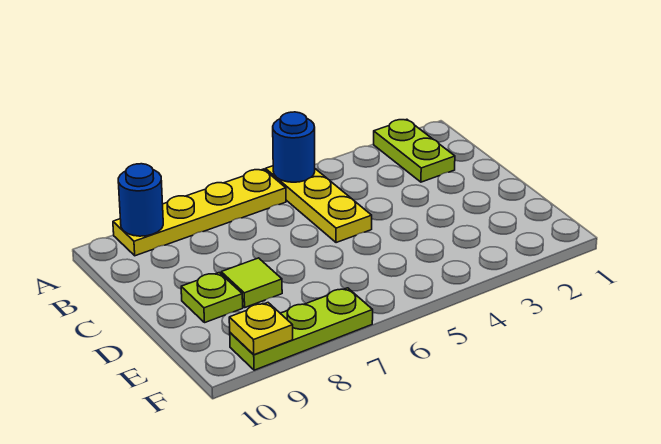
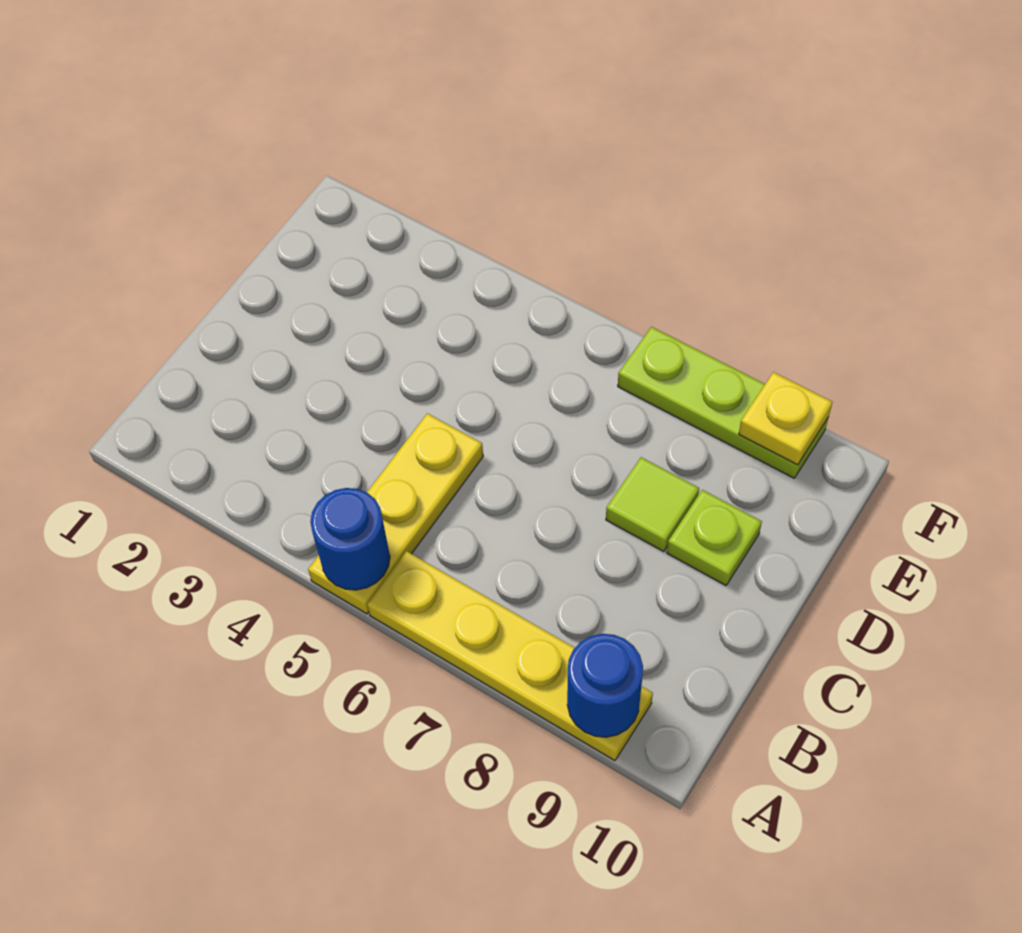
lime 1x2 plate [374,119,455,182] -> none

